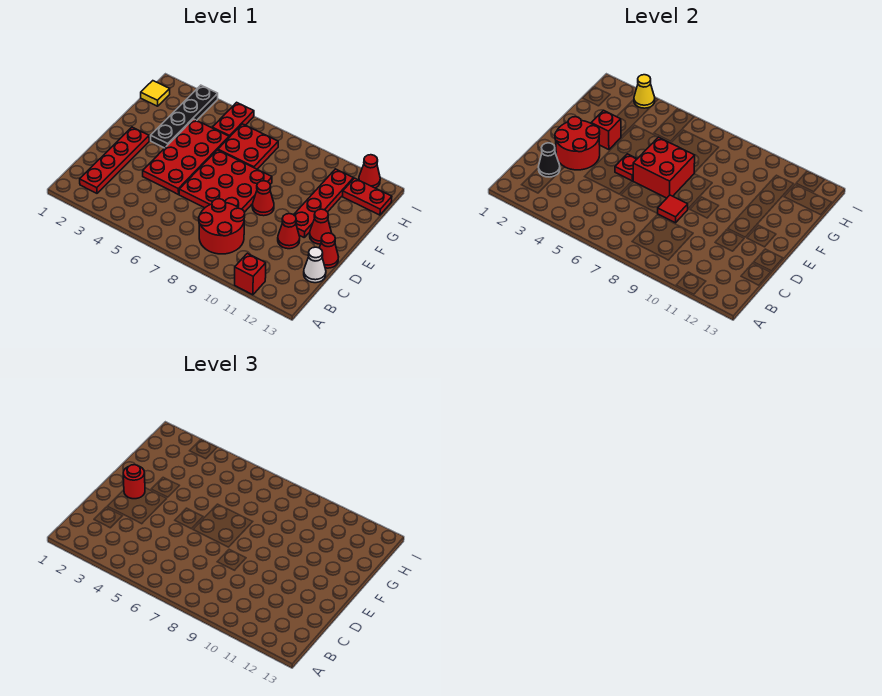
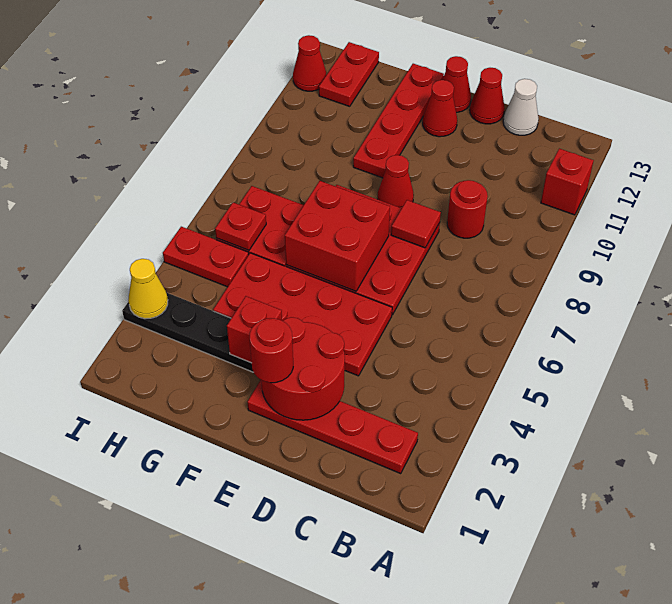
red 2x2 round brick [199,199,245,254] -> red 1x1 round brick [447,180,488,238]
black 1x1 cone [538,143,560,177] -> none
red 1x1 cone [278,214,300,249] -> red 1x1 cone moved to [443,56,471,113]
red 1x1 plate [615,154,637,181] -> red 1x1 plate moved to [215,202,266,250]
red 1x4 plate [294,169,353,237] -> red 1x4 plate turned to [353,64,444,178]
yellow 1x1 tile [141,81,170,106] -> none

